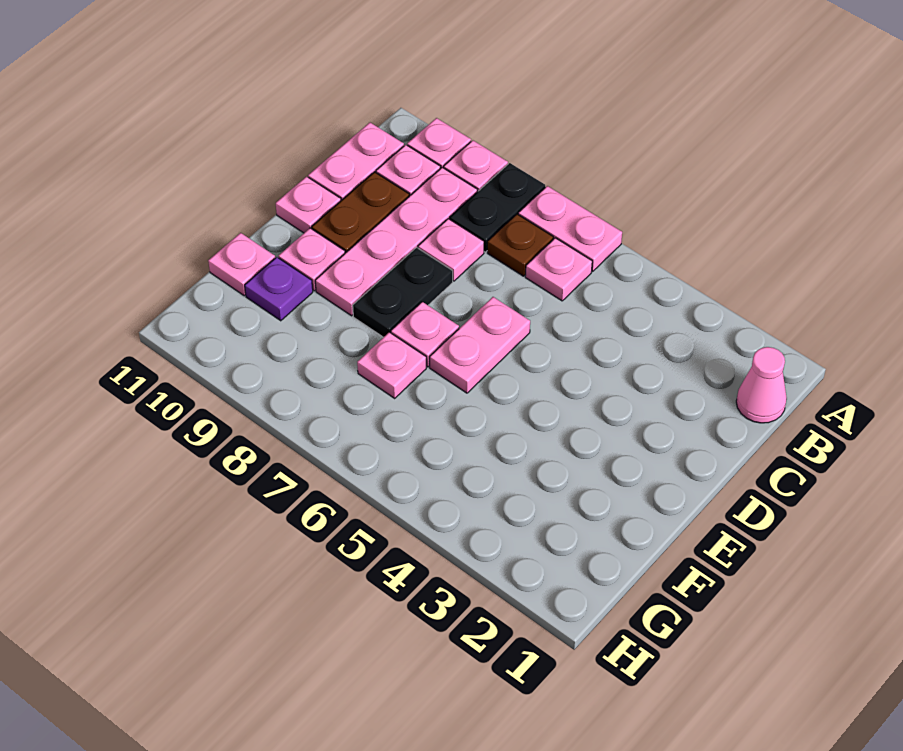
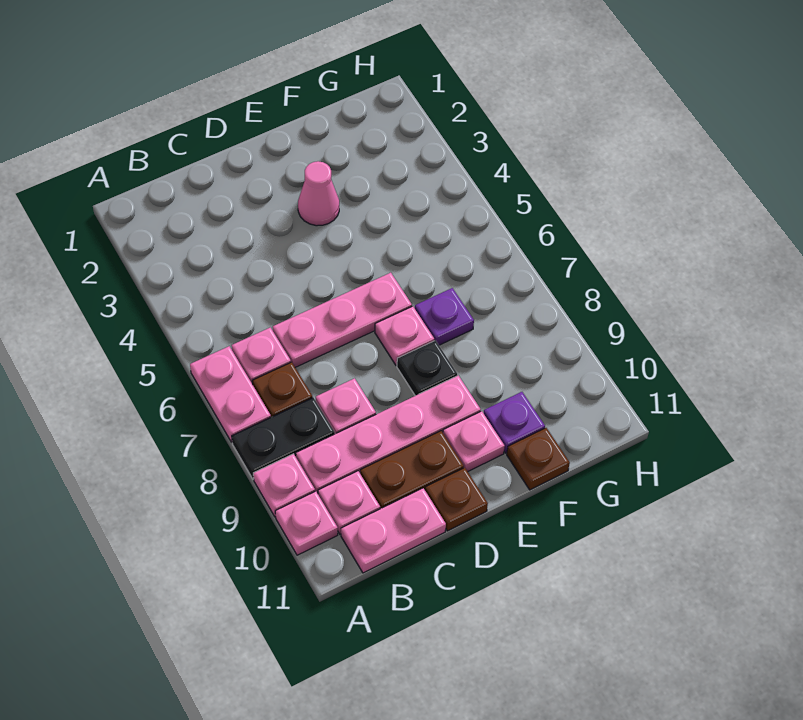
pink 1x1 cone [736,347,787,423] -> pink 1x1 cone moved to [298,161,339,226]
pink 1x2 plate [430,297,530,393] -> pink 1x3 plate [273,273,412,367]
black 1x2 plate [353,247,453,337] -> black 1x1 plate [397,340,457,396]
pink 1x1 plate [276,177,341,233] -> brown 1x1 plate [425,468,488,531]
pink 1x1 plate [357,332,426,398] -> purple 1x1 plate [415,288,474,345]
pink 1x1 plate [208,233,275,296] -> brown 1x1 plate [507,428,570,490]

